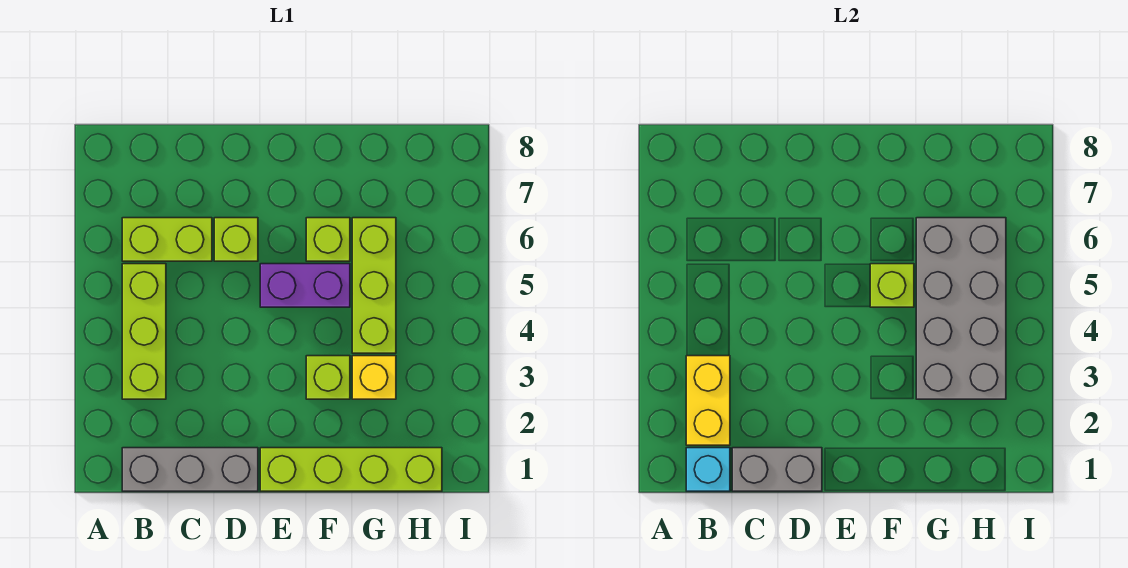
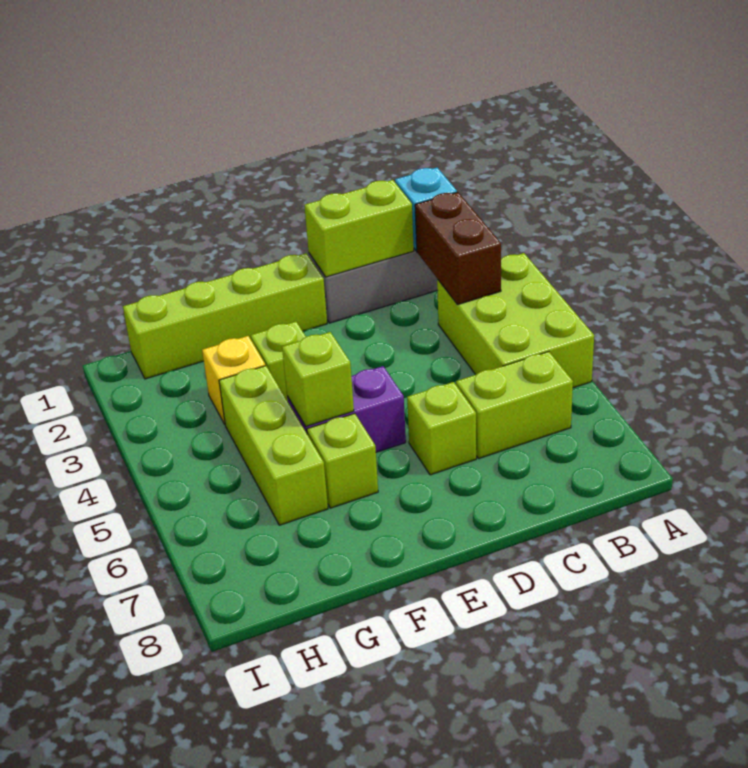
yellow 1x2 brick [686,356,730,445] -> brown 1x2 brick [415,192,501,305]
lime 1x3 brick [122,264,166,399] -> lime 2x3 brick [437,253,594,388]
grey 1x2 brick [732,448,822,491] -> lime 1x2 brick [304,180,414,277]
grey 2x4 brick [916,218,1006,399] -> none

